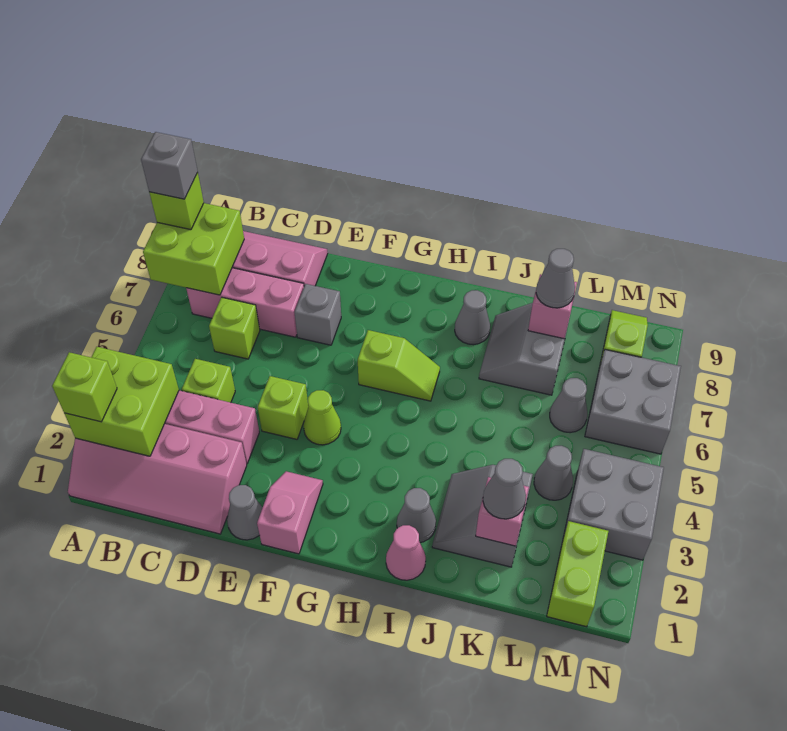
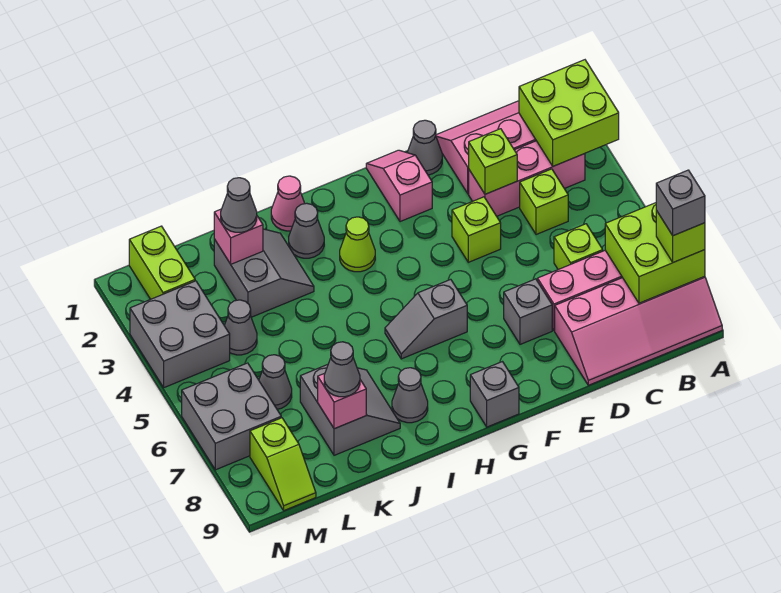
lime 1x1 brick [52,352,117,422] -> lime 1x1 brick moved to [469,129,517,194]
pink 1x2 slope [257,471,323,554] -> pink 1x2 slope turned to [366,150,432,222]
lime 1x1 cone [303,390,341,445] -> lime 1x1 cone moved to [340,217,375,272]
lime 1x2 slope [358,330,440,401] -> grey 1x2 slope [385,279,467,359]
none -> grey 1x1 brick [470,362,519,427]

